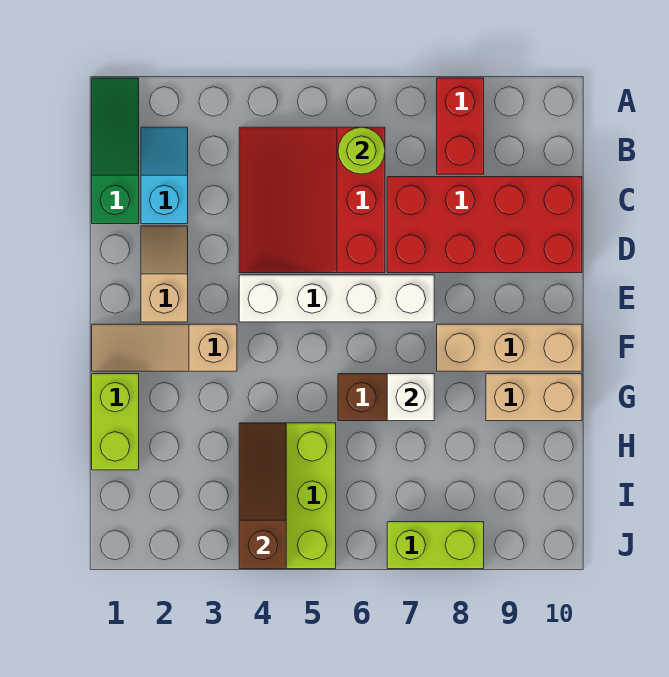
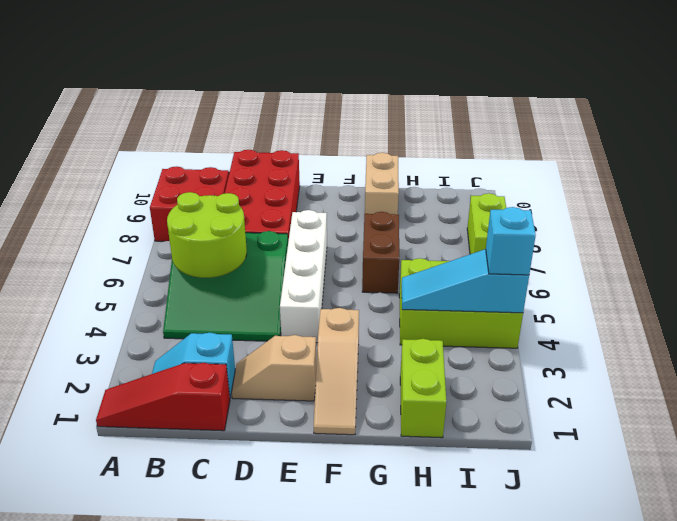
green 1x3 slope [92,78,139,224] -> red 1x3 slope [96,363,230,431]
red 1x2 brick [437,78,484,174] -> red 2x2 brick [150,166,229,241]
red 3x3 slope [239,127,385,273] -> green 3x3 slope [163,231,288,341]
lime 1x1 round brick [338,127,385,174] -> lime 2x2 round brick [167,192,247,278]
tan 1x3 brick [437,324,582,371] -> none
lime 1x2 brick [92,374,139,470] -> lime 1x2 brick turned to [400,339,446,438]
white 1x1 brick [387,374,434,421] -> none
brown 1x3 slope [239,423,286,569] -> cyan 1x3 slope [402,249,529,313]
none -> cyan 1x1 brick [486,207,536,275]

